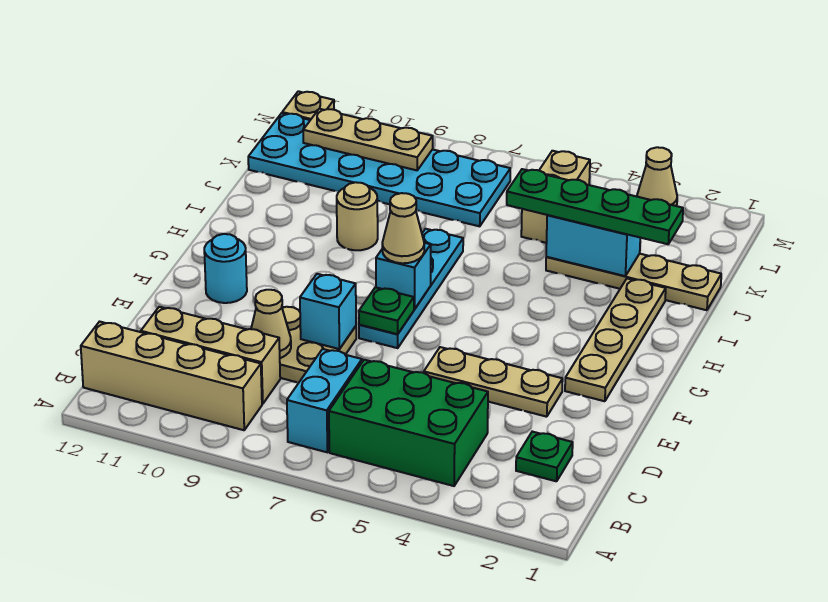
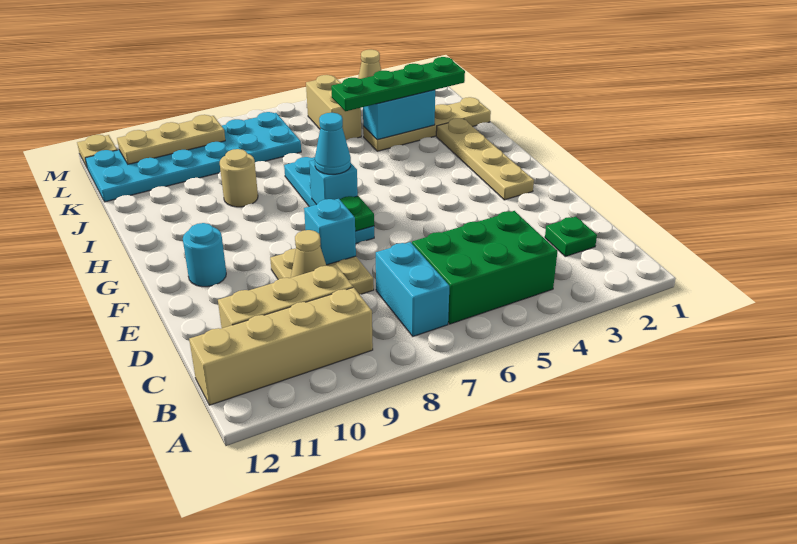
tan 1x3 plate [424,347,563,417] -> none
tan 1x1 cone [382,193,424,263] -> cyan 1x1 cone [315,113,351,174]

